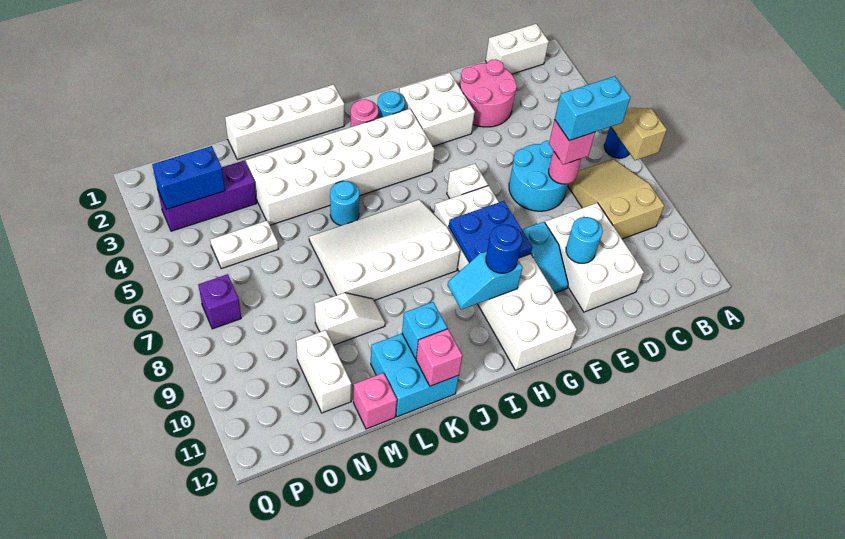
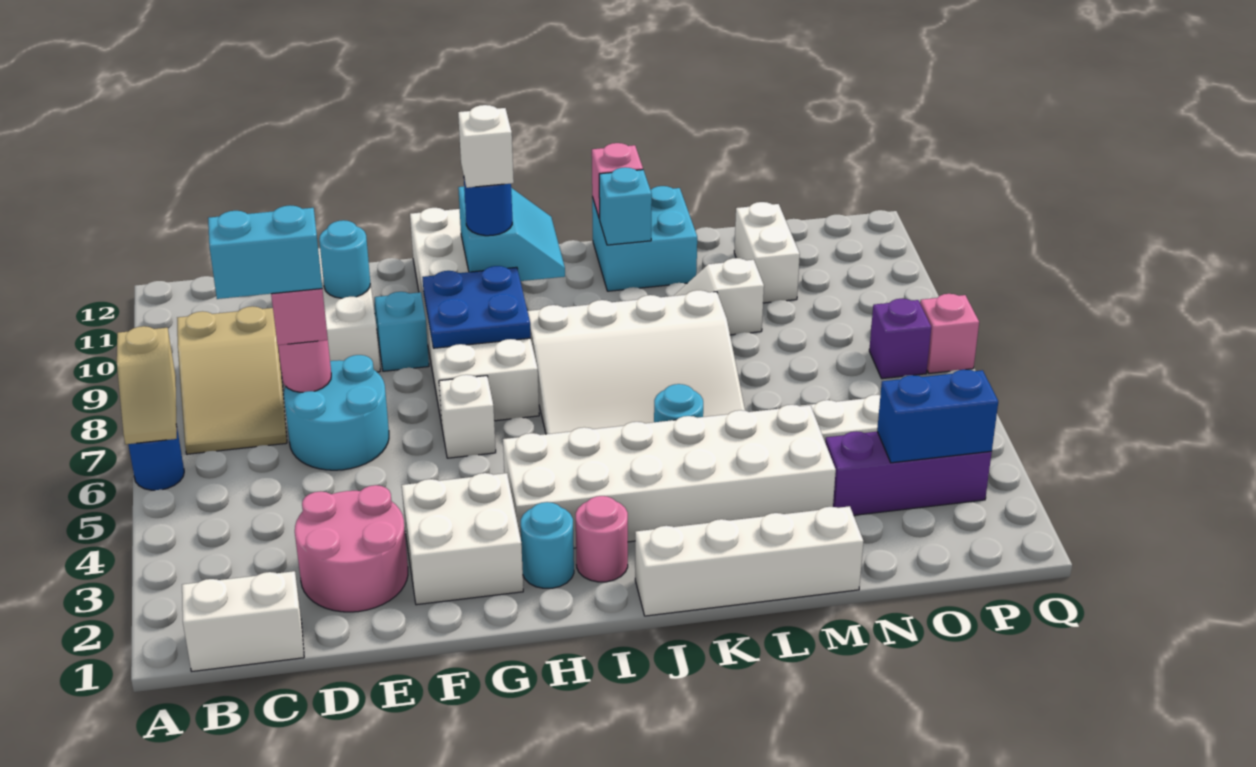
cyan 1x2 slope [448,251,522,310] -> cyan 2x2 slope [458,187,565,281]
none -> white 1x1 brick [458,105,514,188]
pink 1x1 brick [353,373,397,429] -> pink 1x1 brick moved to [920,294,979,373]

